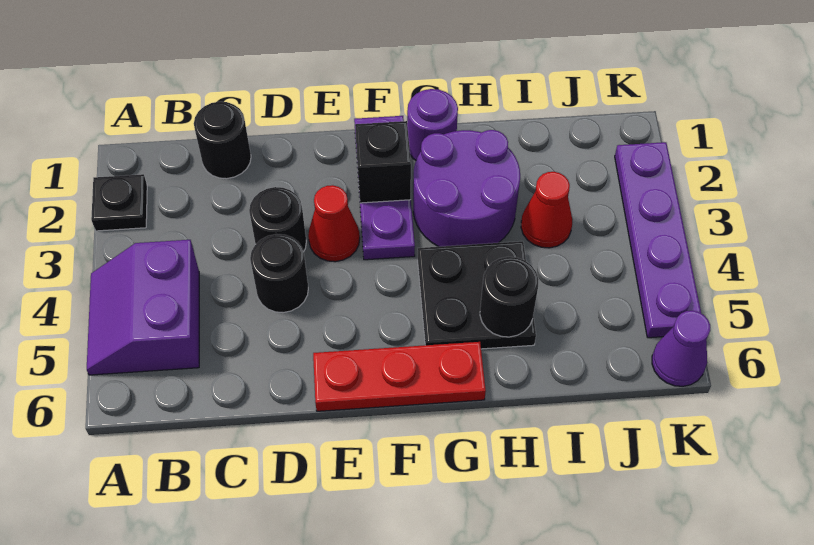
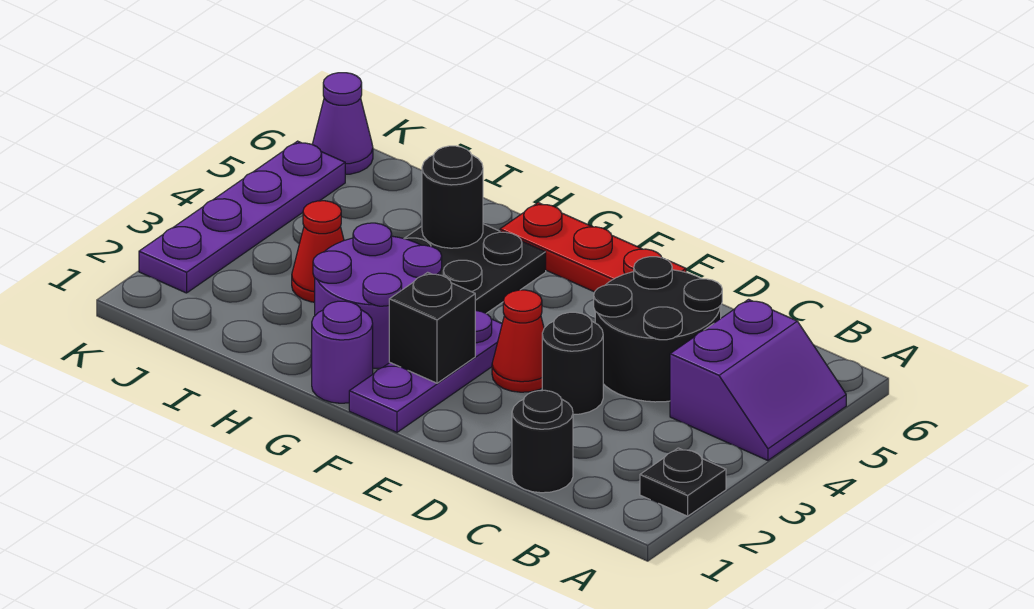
black 1x1 round brick [250,234,308,313] -> black 2x2 round brick [594,257,722,402]

